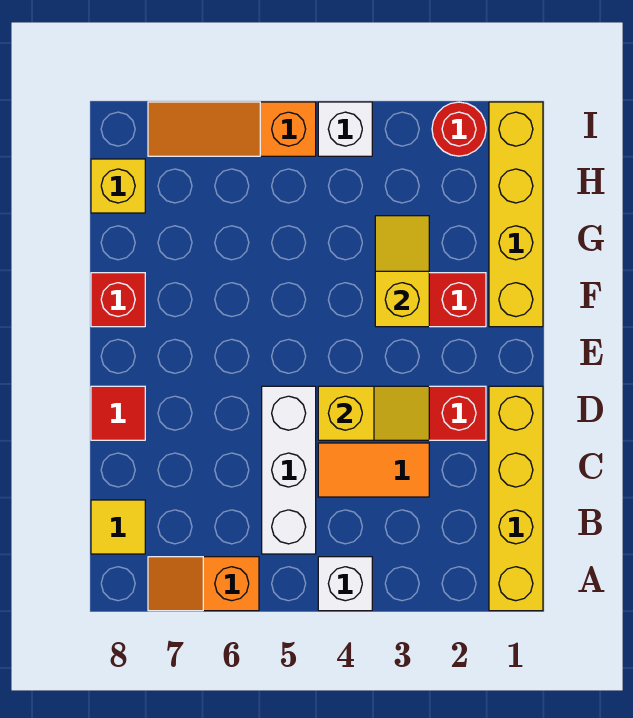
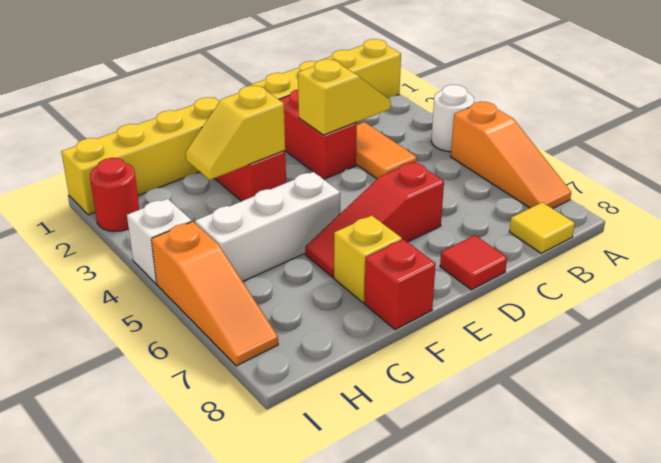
white 1x1 brick [318,557,372,611] -> white 1x1 round brick [431,85,474,152]
orange 1x2 slope [148,557,259,611] -> orange 1x3 slope [451,101,571,209]
white 1x3 brick [262,386,316,554] -> white 1x3 brick moved to [195,172,340,281]
yellow 1x2 slope [318,386,429,440] -> yellow 1x2 slope turned to [298,59,391,135]
none -> red 1x3 slope [305,162,444,277]
yellow 1x1 brick [91,159,145,213] -> yellow 1x1 brick moved to [334,216,402,303]

